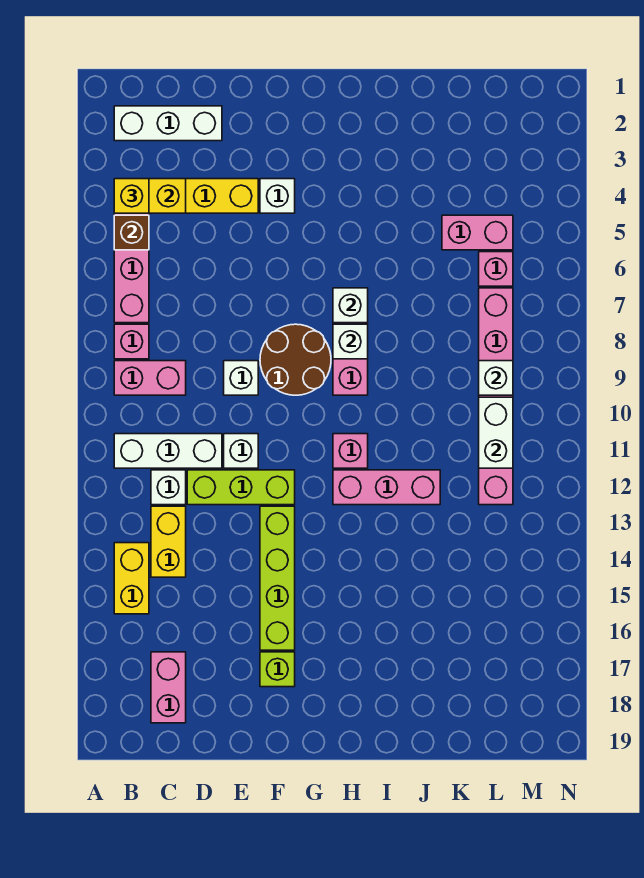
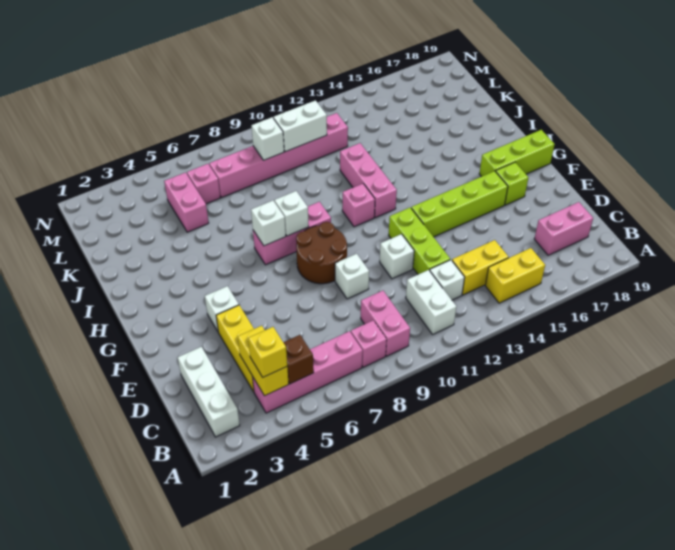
white 1x3 brick [114,434,222,468] -> white 1x2 brick [406,270,456,334]
none -> lime 1x3 brick [479,130,555,177]

